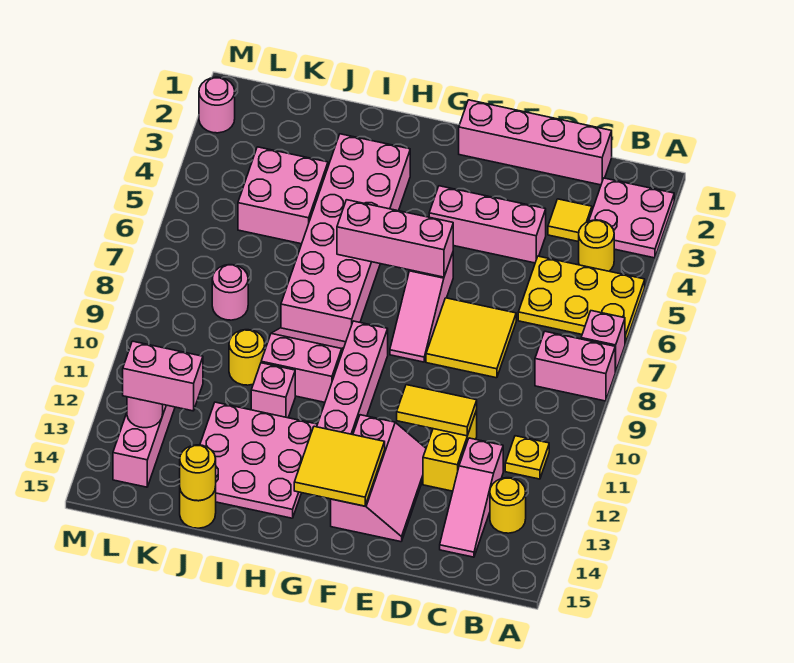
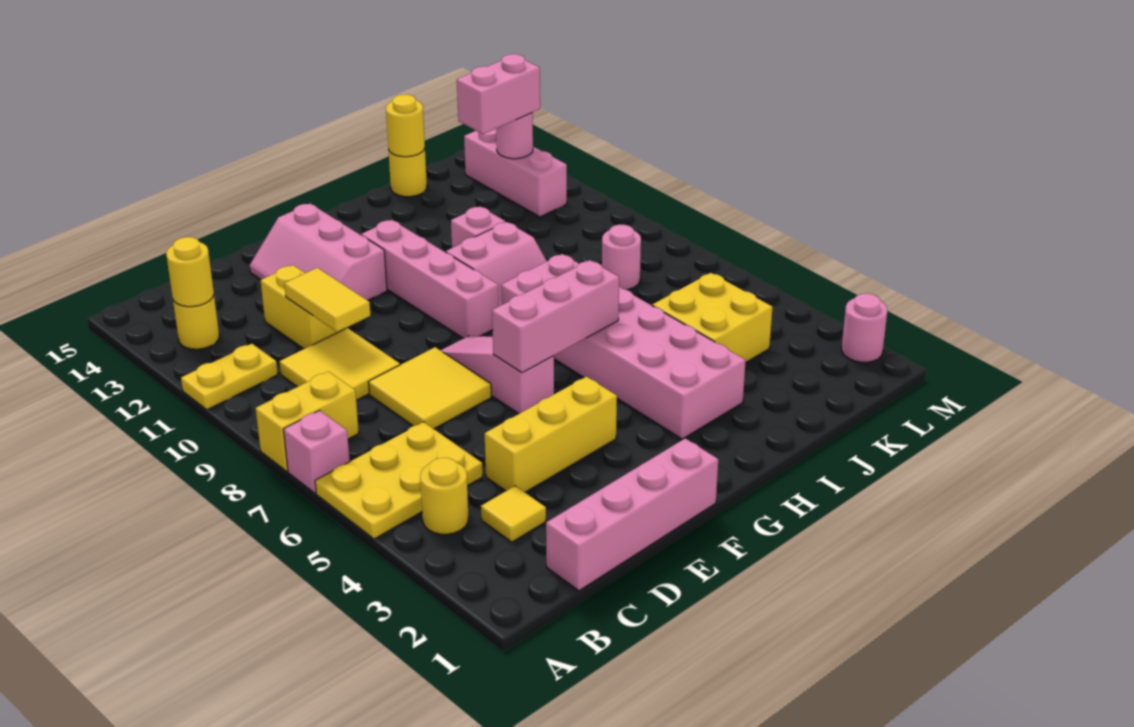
pink 2x2 plate [589,178,674,258] -> none
pink 1x2 brick [535,331,615,401] -> yellow 1x2 brick [256,371,359,471]
yellow 1x1 plate [505,436,549,479] -> yellow 1x2 plate [181,344,278,410]
pink 1x3 slope [440,438,503,557] -> none
pink 1x3 brick [429,186,546,263] -> yellow 1x3 brick [485,377,617,492]
yellow 1x2 tile [397,385,477,436] -> yellow 1x2 tile turned to [284,268,371,332]
yellow 2x2 tile [294,426,385,506] -> yellow 2x2 tile moved to [279,328,400,400]
pink 3x3 plate [200,402,317,518] -> none
pink 2x2 brick [238,147,328,244] -> yellow 2x2 brick [652,273,773,363]
yellow 1x1 round brick [229,330,265,385] -> yellow 1x1 round brick moved to [166,237,214,307]

